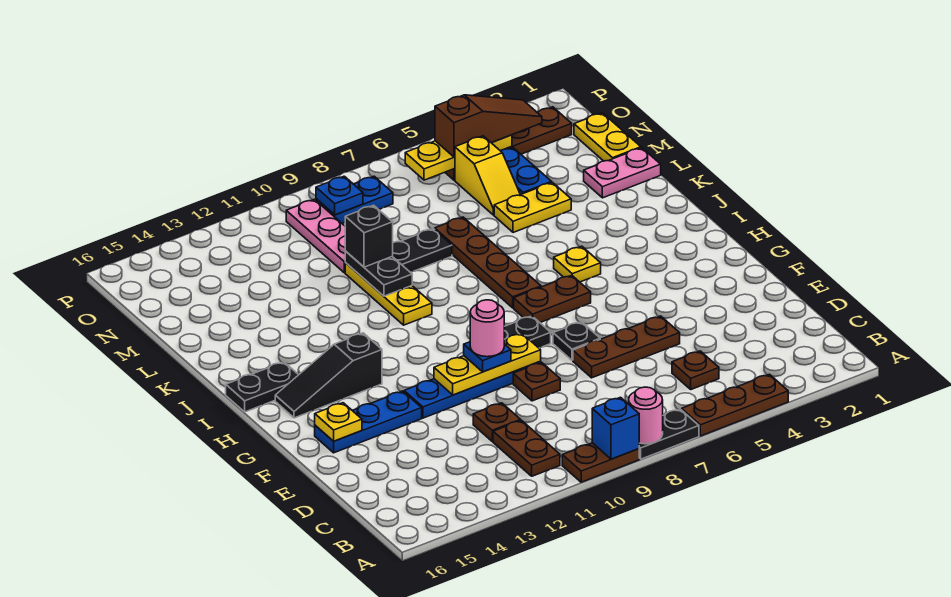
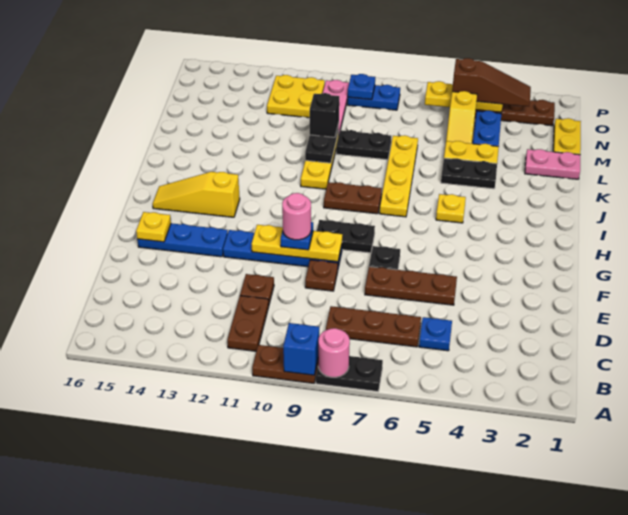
brown 1x3 plate [682,374,788,436] -> brown 1x3 plate moved to [326,306,421,347]
brown 1x1 plate [672,351,719,389] -> blue 1x1 plate [419,317,452,351]
brown 1x2 plate [514,275,591,322] -> brown 1x2 plate moved to [324,182,382,214]
black 1x3 slope [275,333,382,418] -> yellow 1x3 slope [153,172,240,217]
brown 1x4 plate [435,217,541,308] -> yellow 1x4 plate [380,135,418,217]
black 1x2 plate [226,362,298,412] -> black 1x2 plate moved to [441,158,497,189]
none -> yellow 2x2 plate [267,75,325,118]

